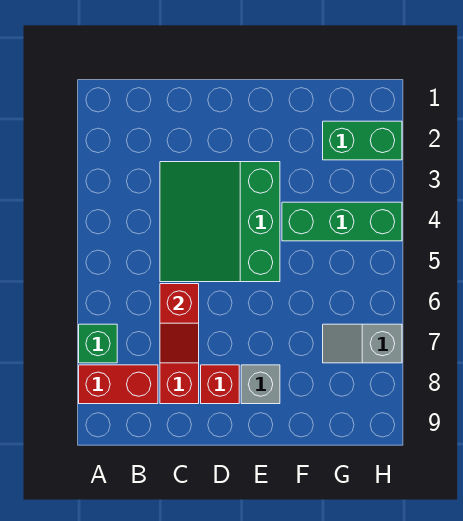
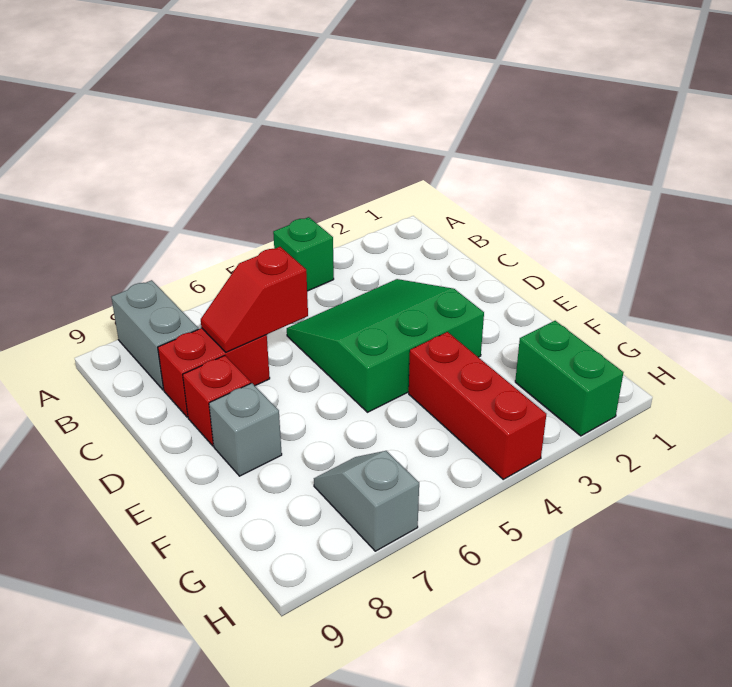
green 1x1 brick [79,324,117,363] -> green 1x1 brick moved to [273,217,334,291]
red 1x2 brick [79,365,158,404] -> grey 1x2 brick [111,280,198,390]
green 1x3 brick [282,202,402,241] -> red 1x3 brick [409,332,546,479]

